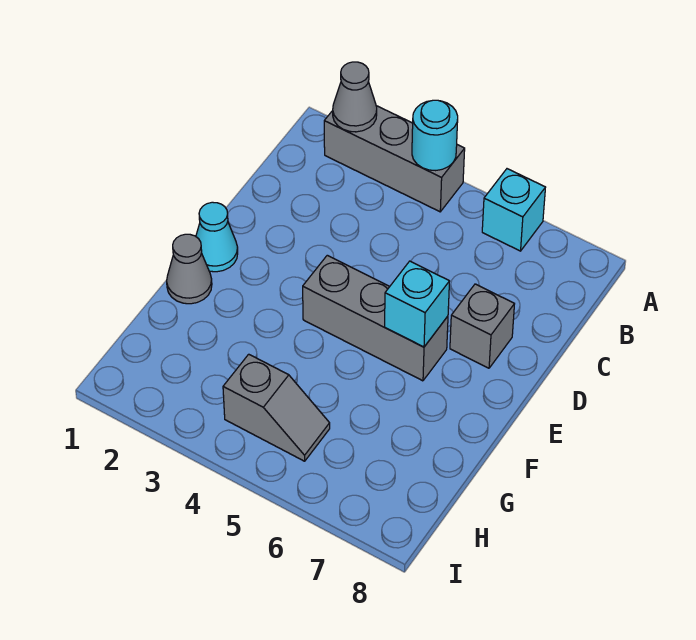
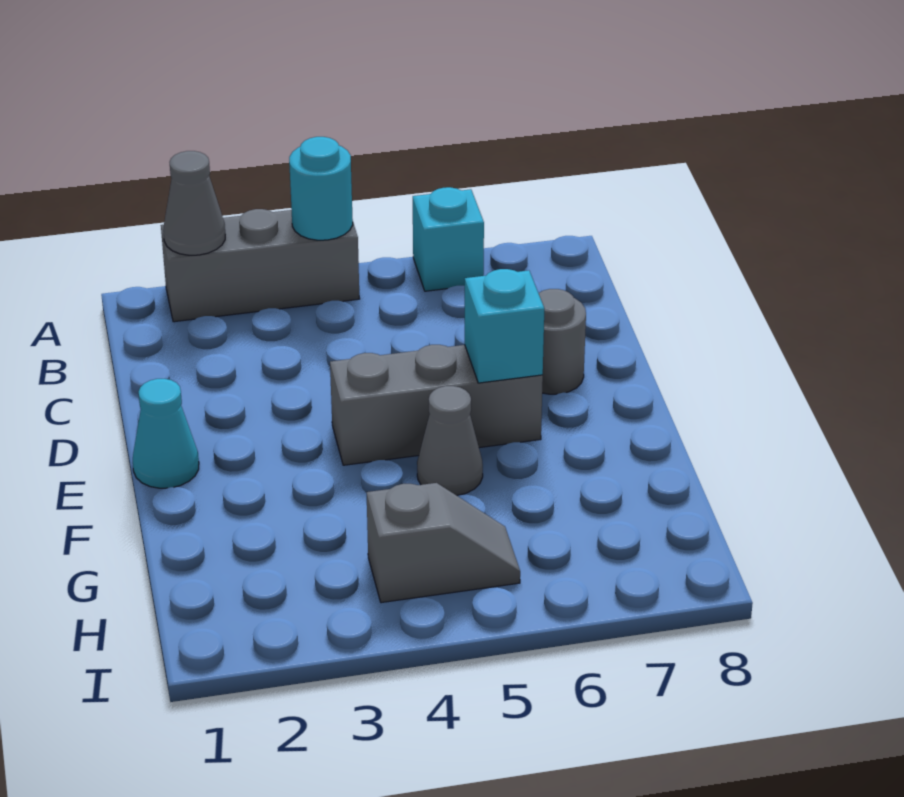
grey 1x1 brick [450,284,514,368] -> grey 1x1 round brick [539,289,586,394]
grey 1x1 cone [167,234,212,304] -> grey 1x1 cone moved to [417,386,483,496]

